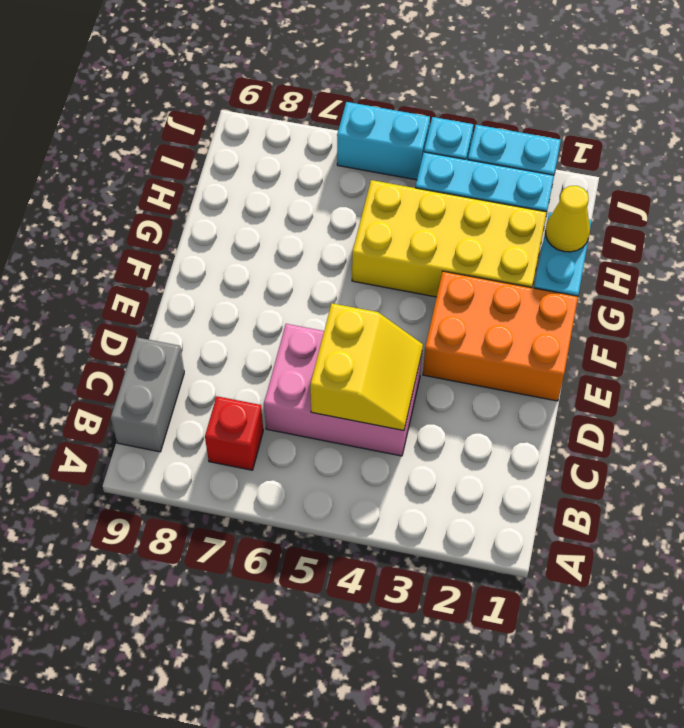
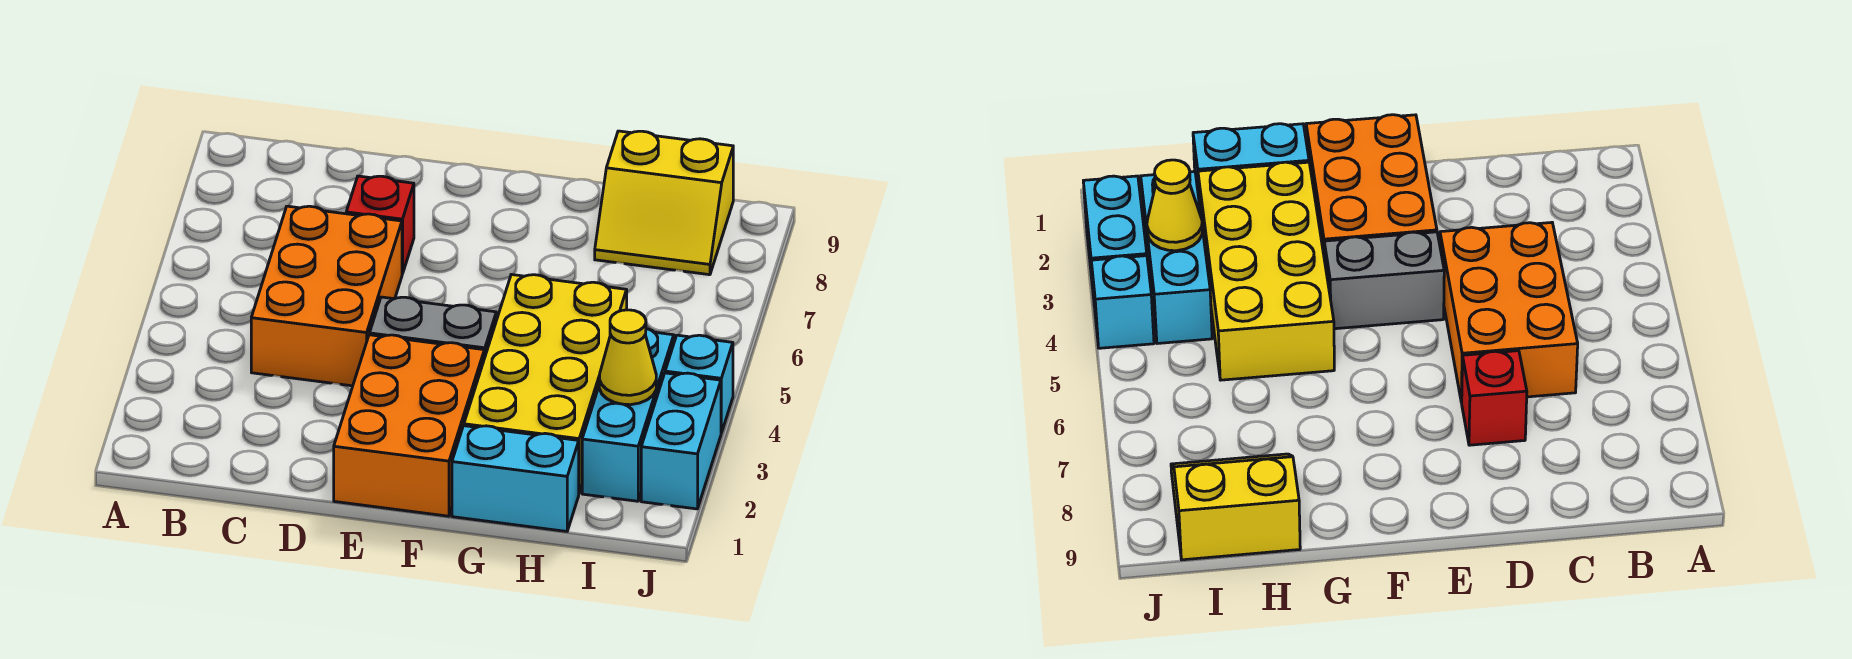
red 1x1 brick [205,396,263,470] -> red 1x1 brick moved to [346,176,414,274]
grey 1x2 brick [111,337,184,452] -> grey 1x2 brick moved to [370,297,496,358]
pink 2x3 brick [264,324,422,456] -> orange 2x3 brick [251,206,402,386]
yellow 2x2 slope [310,303,423,431] -> yellow 2x2 slope moved to [595,131,733,275]
yellow 1x1 cone [546,186,590,252] -> yellow 1x1 cone moved to [599,310,656,405]
cyan 1x2 brick [337,102,430,180] -> none

